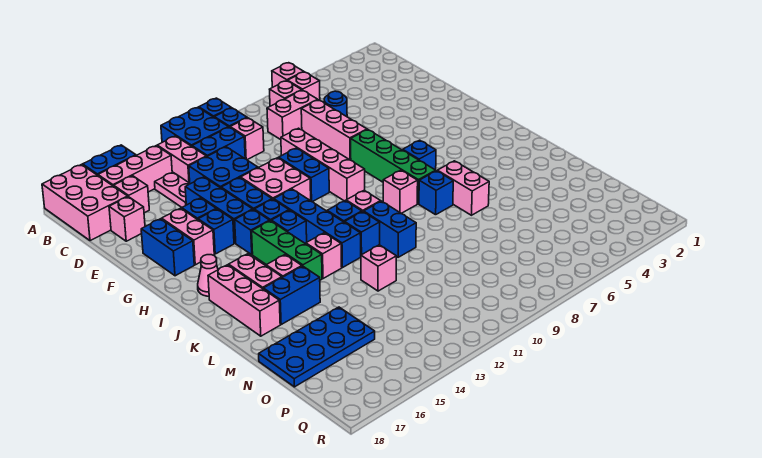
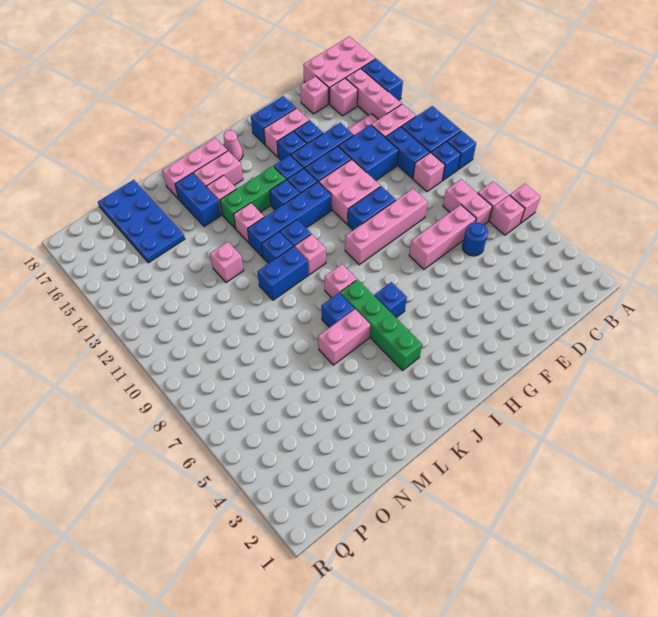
green 1x4 brick [351,130,436,204] -> green 1x4 brick turned to [340,280,422,370]

